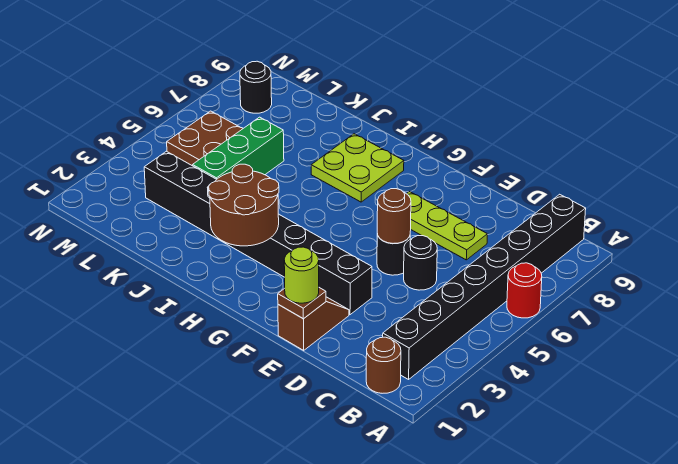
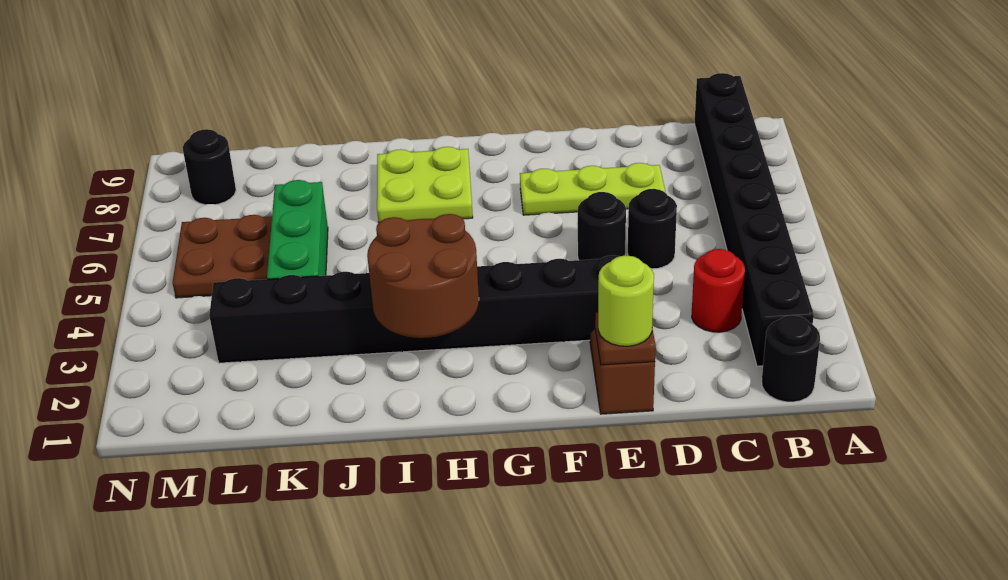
red 1x1 round brick [507,263,542,318] -> red 1x1 round brick moved to [692,249,745,332]
brown 1x1 round brick [366,337,401,393] -> black 1x1 round brick [762,315,820,402]
brown 1x1 round brick [377,189,411,244] -> none

